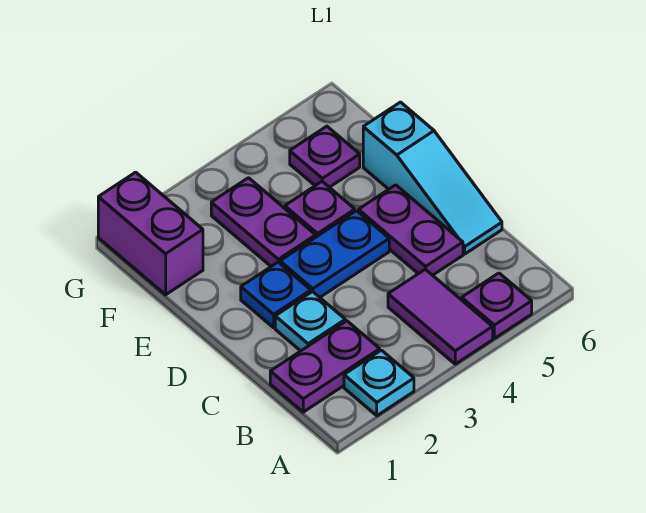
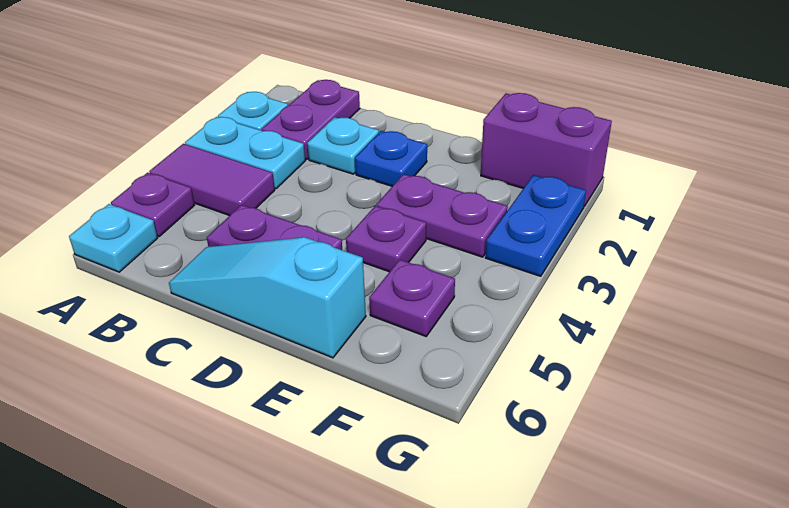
none -> cyan 1x2 plate [185,117,305,189]
none -> cyan 1x1 plate [69,204,157,272]
blue 1x2 plate [280,211,389,297] -> blue 1x2 plate moved to [485,175,586,276]

